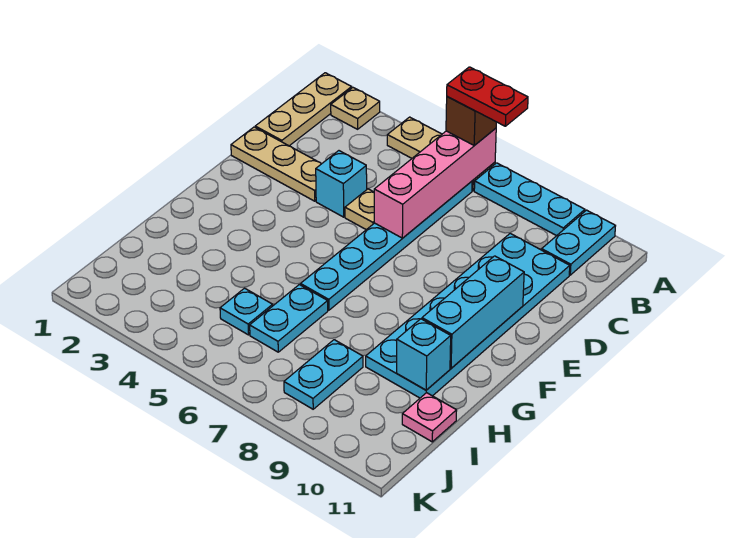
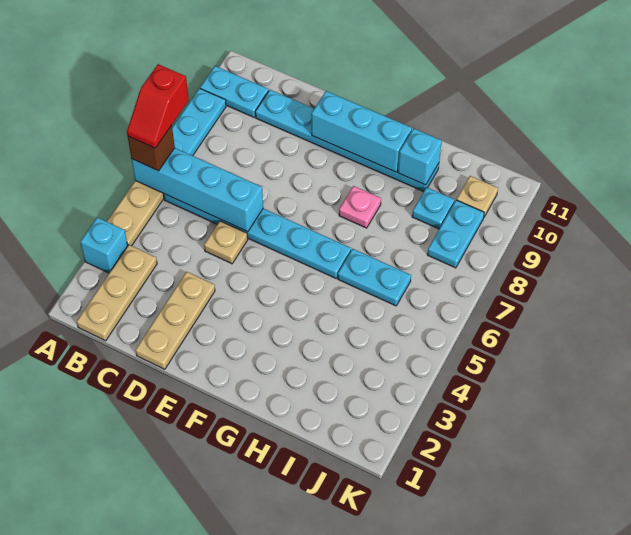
tan 1x3 plate [255,73,352,146] -> tan 1x3 plate turned to [77,245,157,341]
tan 1x1 plate [331,88,380,129] -> tan 1x1 plate moved to [457,176,498,217]
pink 1x4 brick [374,128,496,238] -> cyan 1x4 brick [132,148,263,232]
red 1x2 plate [447,67,528,126] -> red 1x2 slope [127,64,189,148]
cyan 2x6 plate [366,233,570,398] -> cyan 1x6 plate [255,90,439,192]
cyan 1x1 brick [316,151,367,217] -> cyan 1x1 brick moved to [80,217,128,273]
cyan 1x1 plate [220,288,273,335] -> cyan 1x1 plate moved to [412,187,454,229]
cyan 1x2 plate [284,340,363,409] -> cyan 1x2 plate turned to [427,200,484,268]
pink 1x1 plate [402,393,457,442] -> pink 1x1 plate moved to [339,186,381,228]

